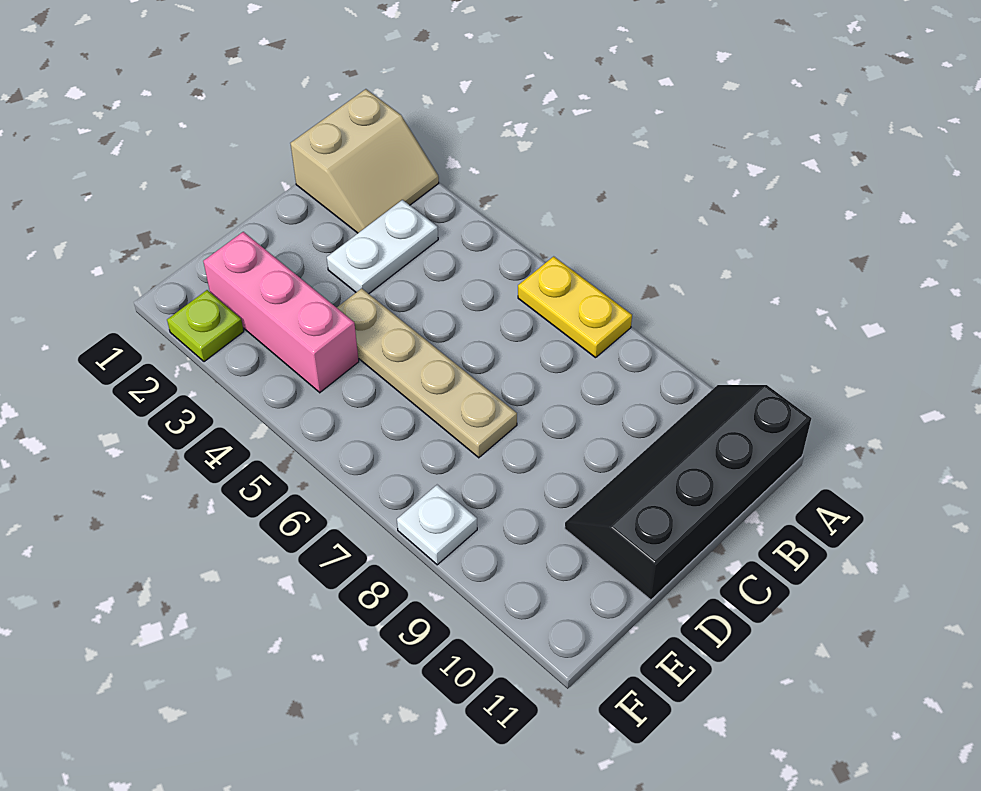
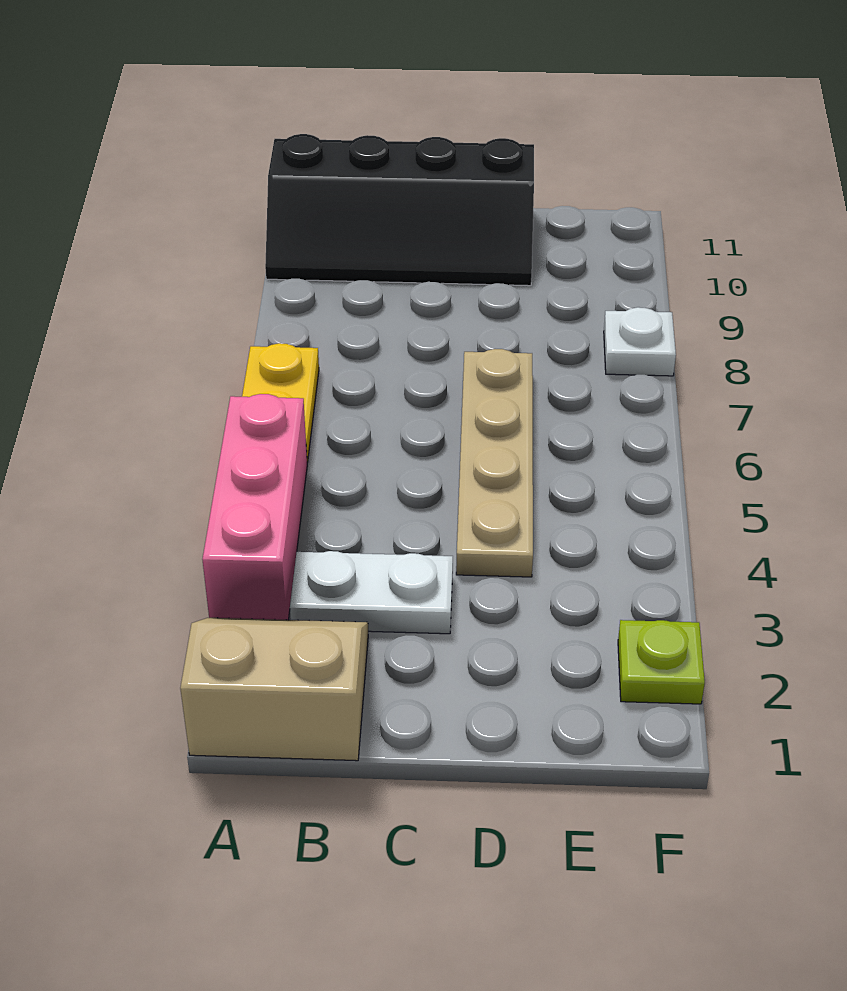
pink 1x3 brick [203,232,359,393] -> pink 1x3 brick moved to [202,394,307,620]

